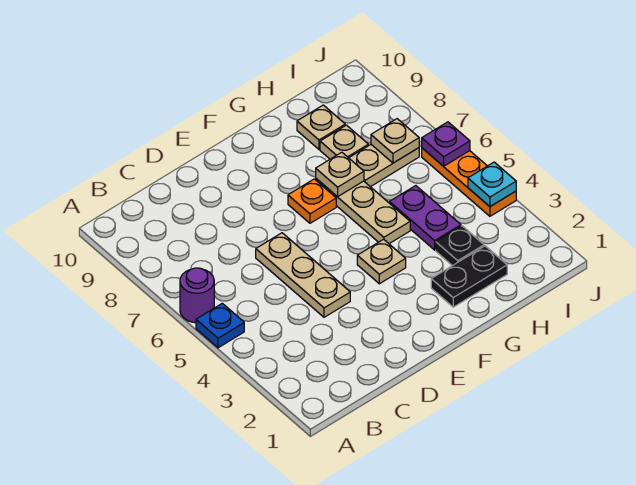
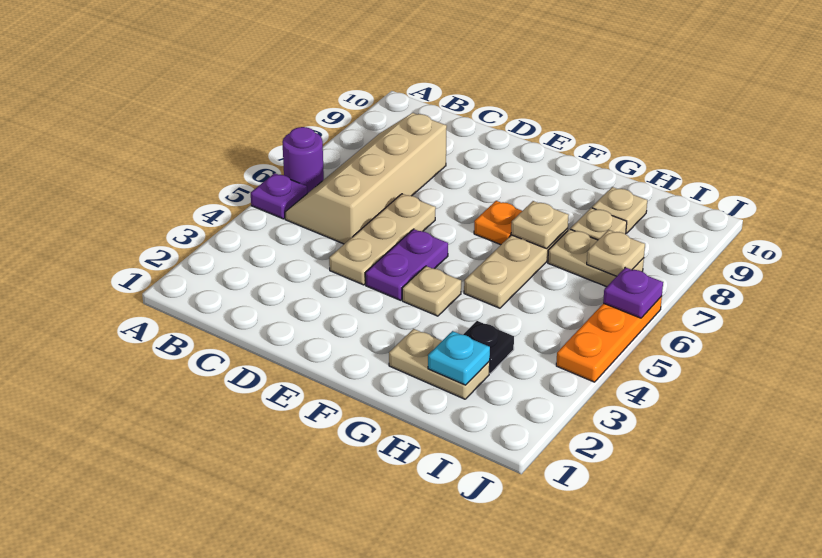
blue 1x1 plate [196,303,244,348] -> purple 1x1 plate [251,173,307,219]
none -> tan 2x4 slope [285,113,447,244]
black 1x2 plate [431,246,507,307] -> tan 1x2 plate [389,329,490,399]
purple 1x2 plate [389,186,461,250] -> purple 1x2 plate moved to [365,229,448,300]
cyan 1x1 plate [468,162,516,207] -> cyan 1x1 plate moved to [428,331,490,385]

